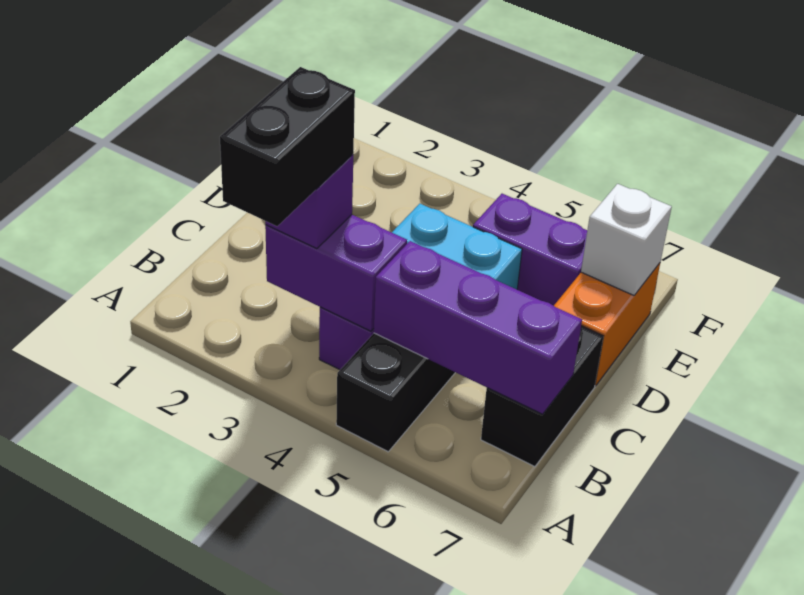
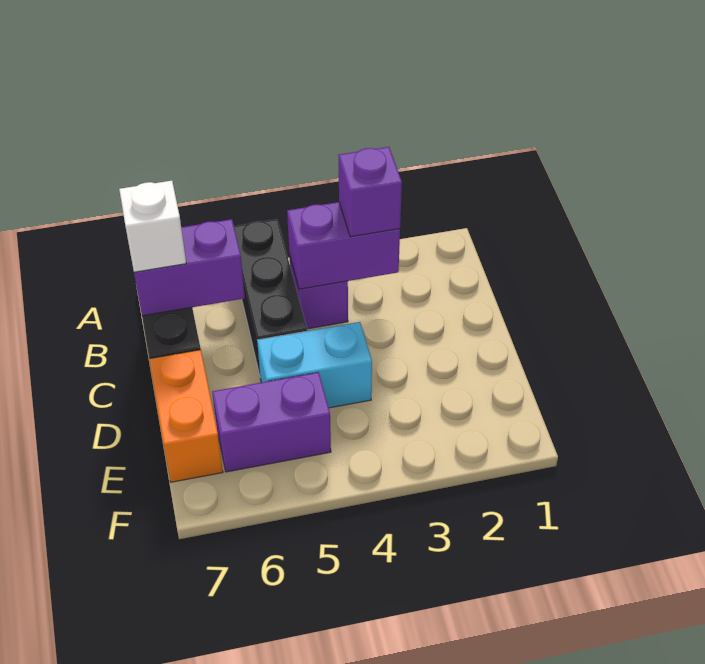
black 1x2 brick [220,67,355,226] -> none
purple 1x3 brick [374,241,582,414] -> purple 1x2 brick [134,219,245,316]
white 1x1 brick [581,184,672,295] -> white 1x1 brick moved to [119,181,186,272]

